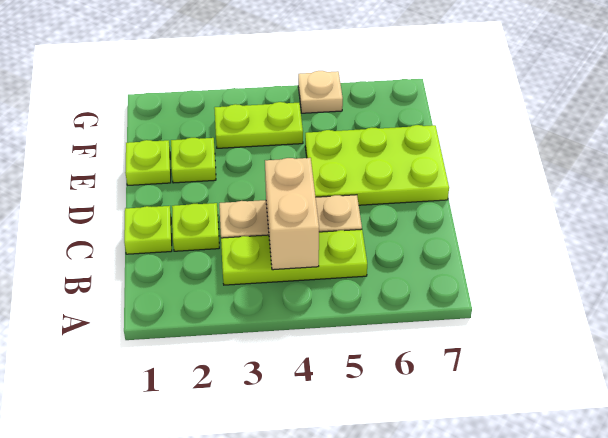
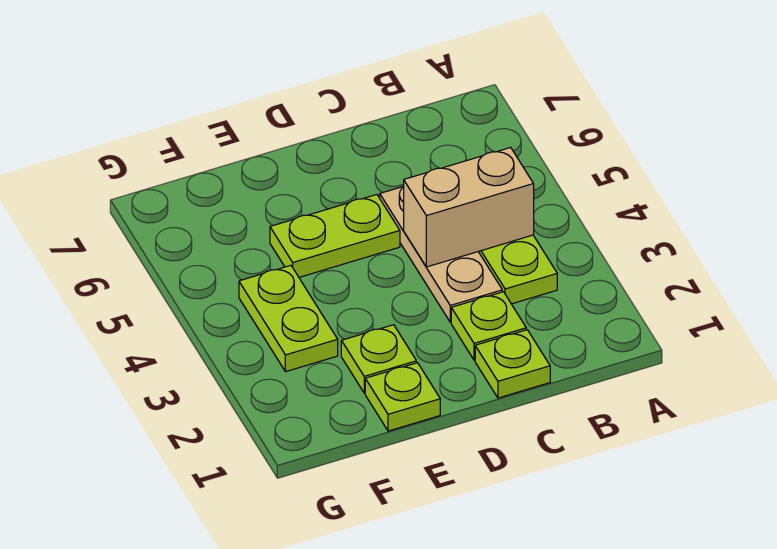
lime 2x3 plate [305,125,449,205] -> lime 1x2 plate [270,195,400,277]
tan 1x1 plate [298,71,343,113] -> none

